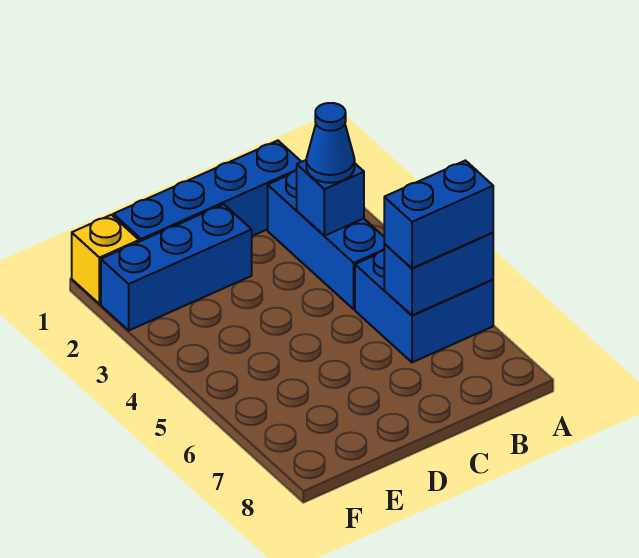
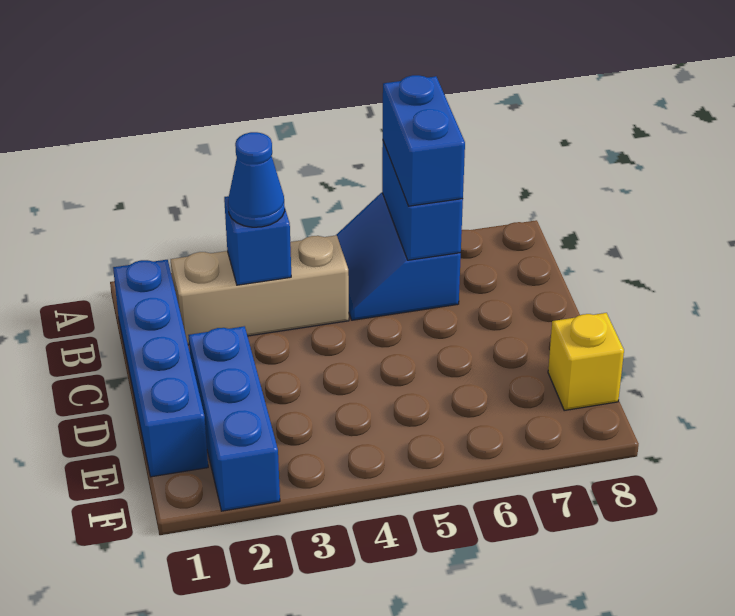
blue 2x2 brick [355,251,493,362] -> blue 2x2 slope [336,193,461,320]
blue 1x3 brick [268,171,384,309] -> tan 1x3 brick [171,235,349,345]
yellow 1x1 brick [72,215,139,304] -> yellow 1x1 brick moved to [548,313,624,411]

